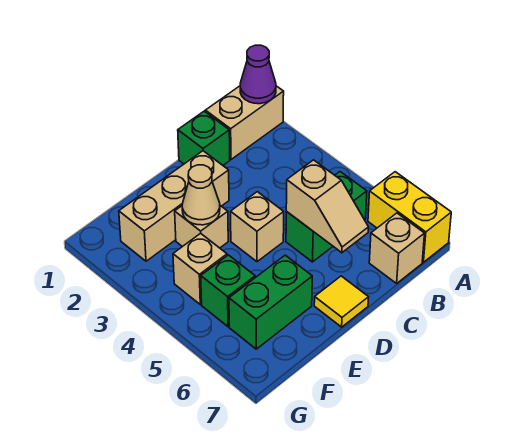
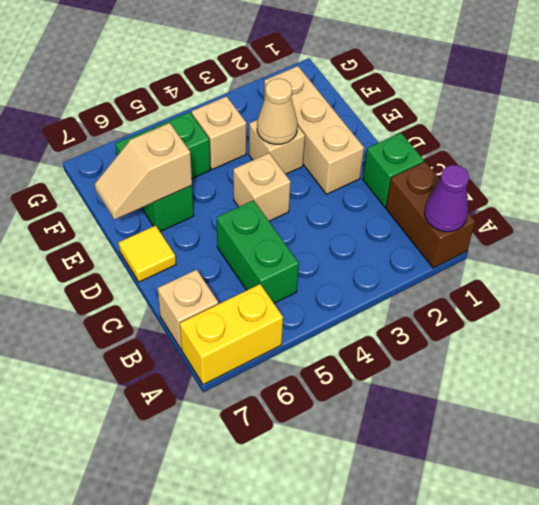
tan 1x2 brick [205,86,284,159] -> brown 1x2 brick [386,162,475,268]
tan 1x2 slope [286,160,369,253] -> tan 1x2 slope moved to [95,123,192,220]

